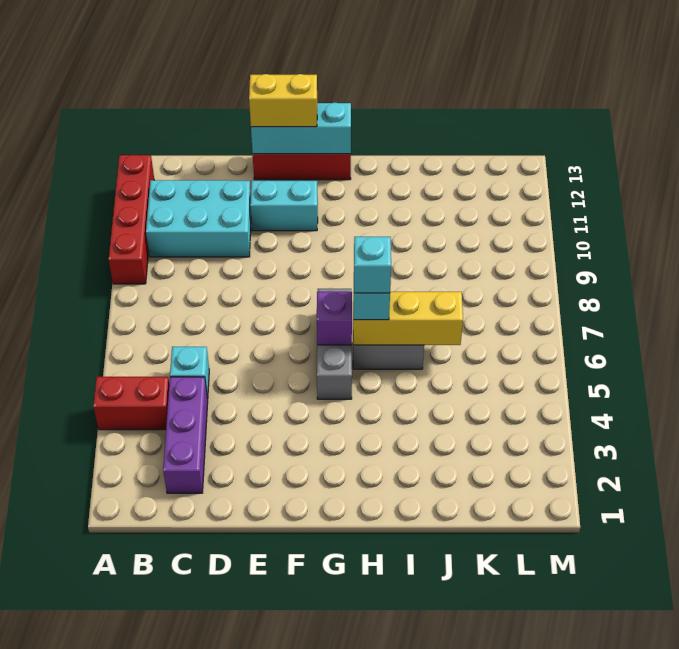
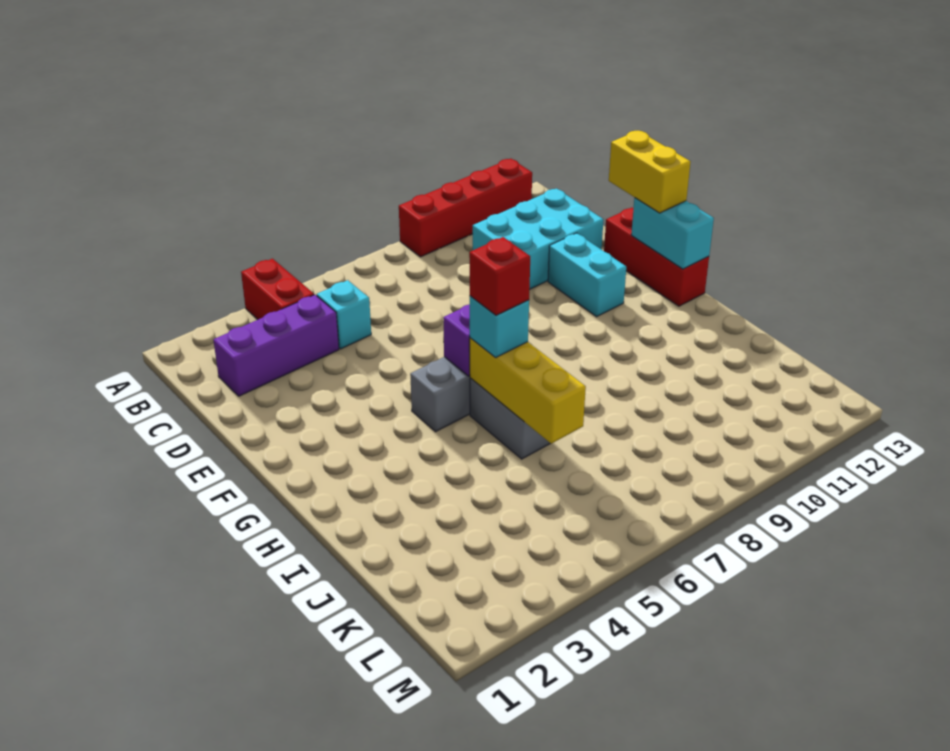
cyan 2x3 brick [146,180,251,257] -> cyan 2x3 brick turned to [473,188,604,290]
cyan 1x3 brick [251,103,351,154] -> cyan 1x2 brick [631,198,714,269]
cyan 1x1 brick [354,237,391,293] -> red 1x1 brick [469,237,530,315]

